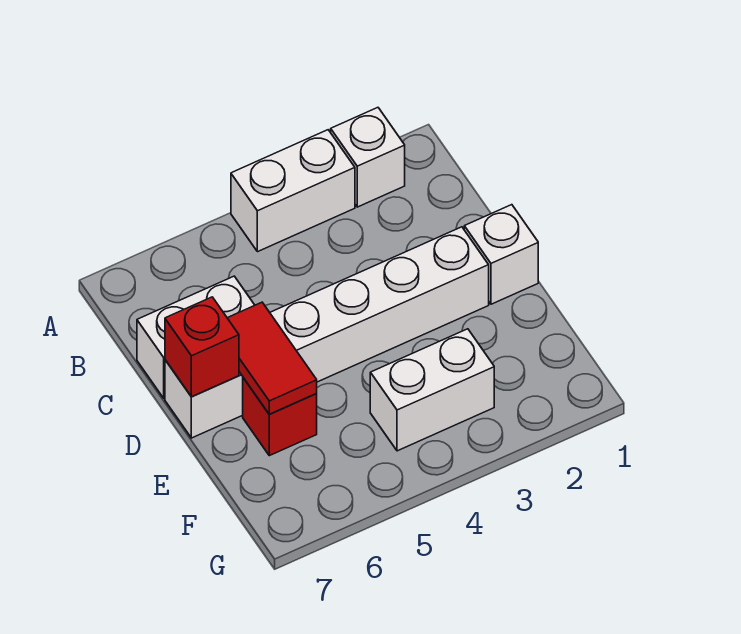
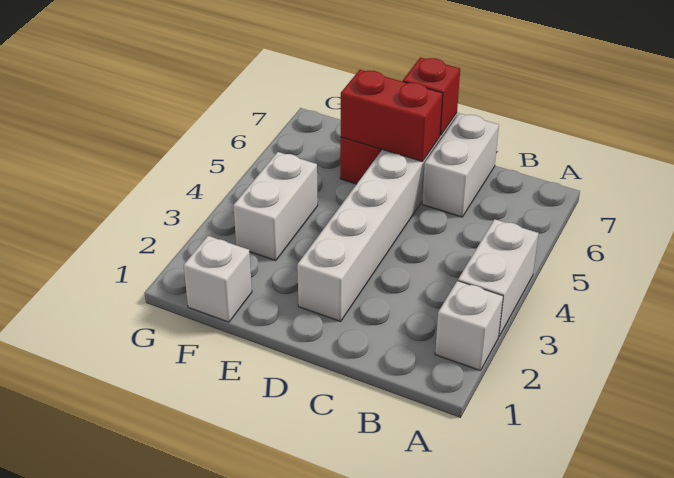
white 1x1 brick [464,205,538,304] -> white 1x1 brick moved to [184,236,252,322]
red 1x2 tile [228,302,317,414] -> red 1x2 brick [341,70,443,162]

